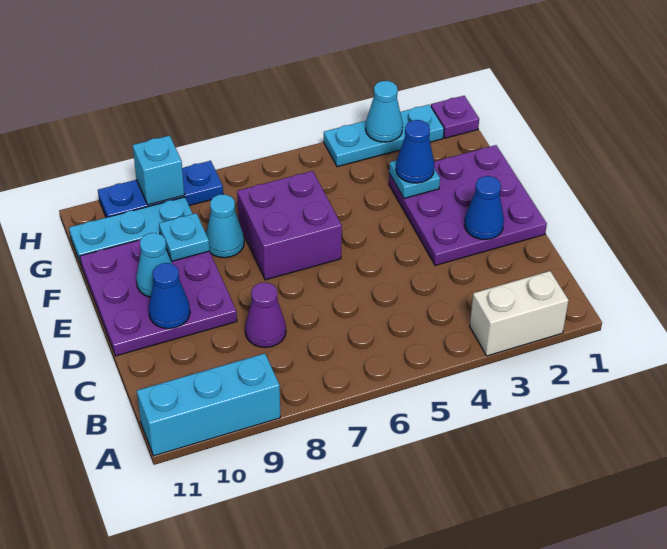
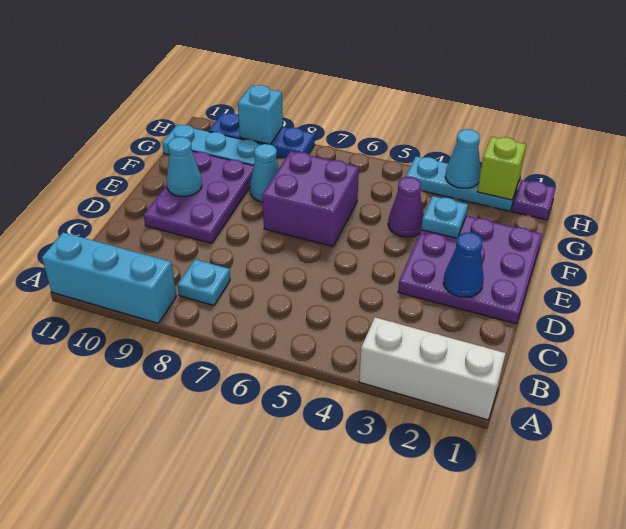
white 1x2 brick [470,271,569,356] -> white 1x3 brick [359,317,506,420]
purple 1x1 cone [245,282,286,347] -> purple 1x1 cone moved to [388,177,424,237]
purple 3x3 plate [80,239,237,356] -> purple 2x3 plate [144,151,254,243]
blue 1x1 cone [148,263,190,329] -> none
blue 1x1 cone [396,120,434,183] -> none
cyan 1x1 plate [159,213,210,261] -> cyan 1x1 plate moved to [178,260,230,306]
none -> lime 1x1 brick [477,137,526,200]

